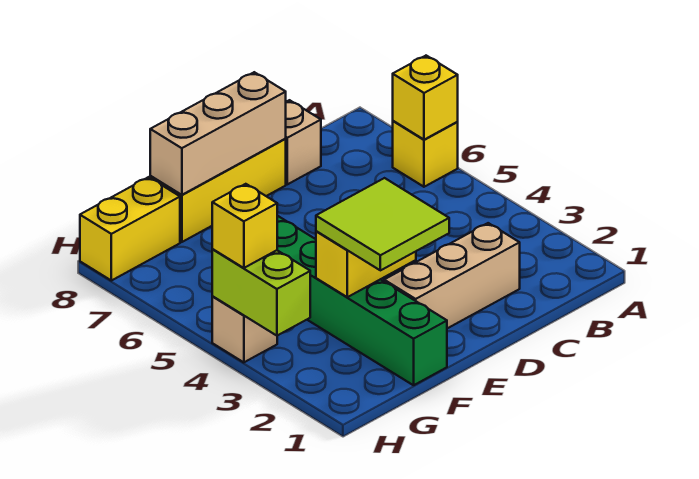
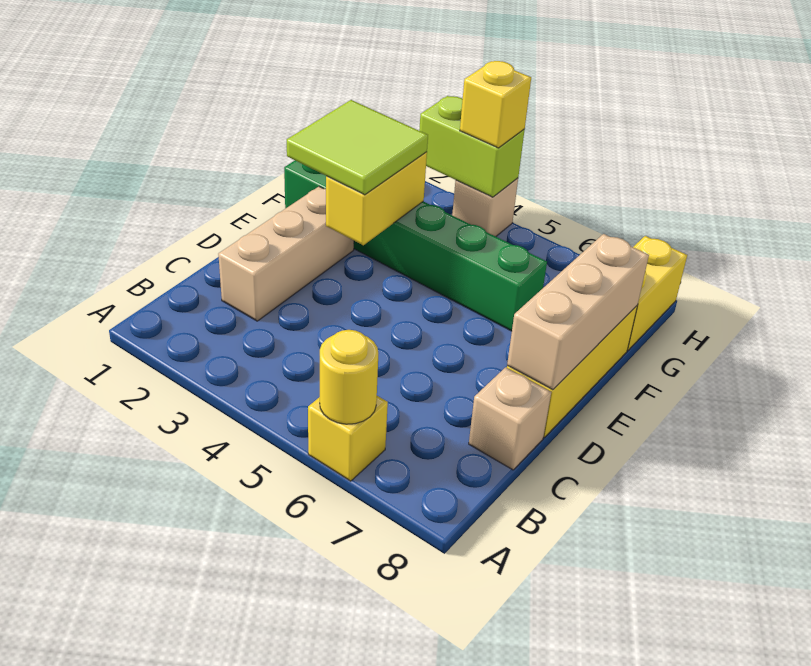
yellow 1x1 brick [393,56,458,140] -> yellow 1x1 round brick [320,330,378,424]

